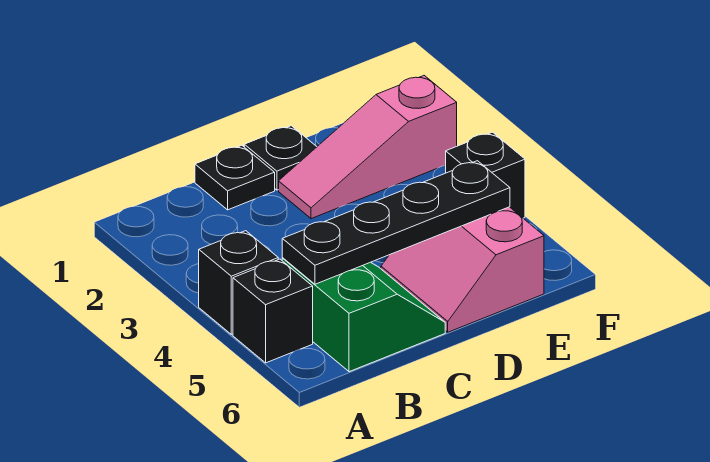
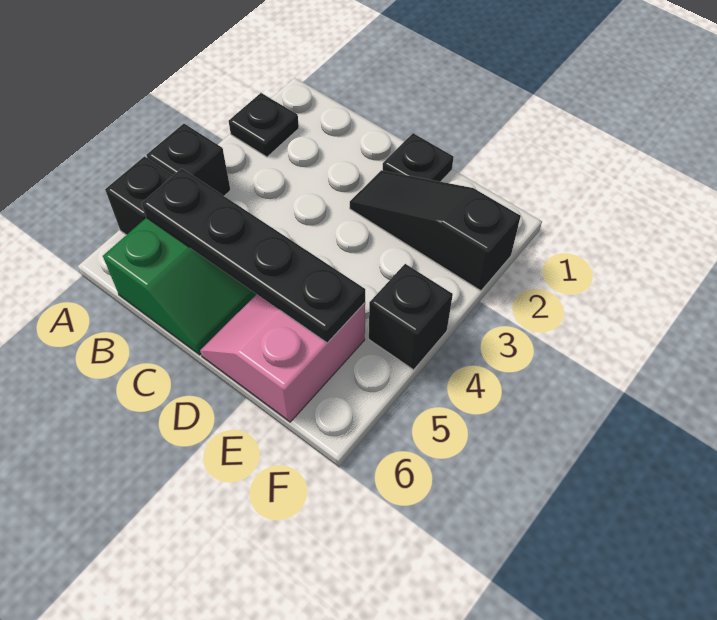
black 1x1 plate [195,145,275,210] -> black 1x1 plate moved to [229,93,299,157]
pink 1x3 slope [279,76,457,219] -> black 1x3 slope [350,170,521,291]

